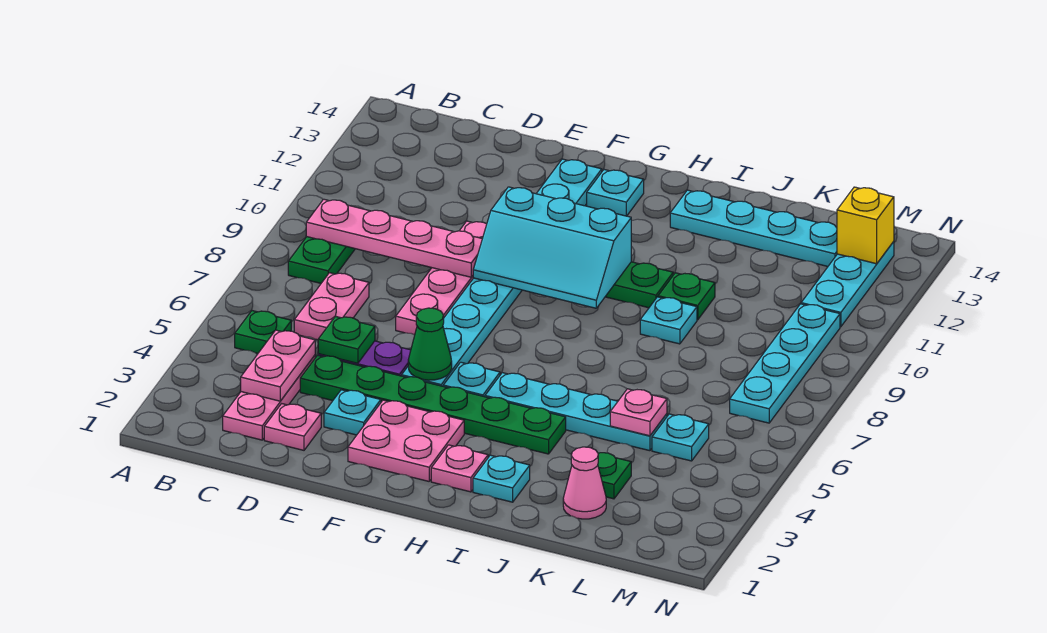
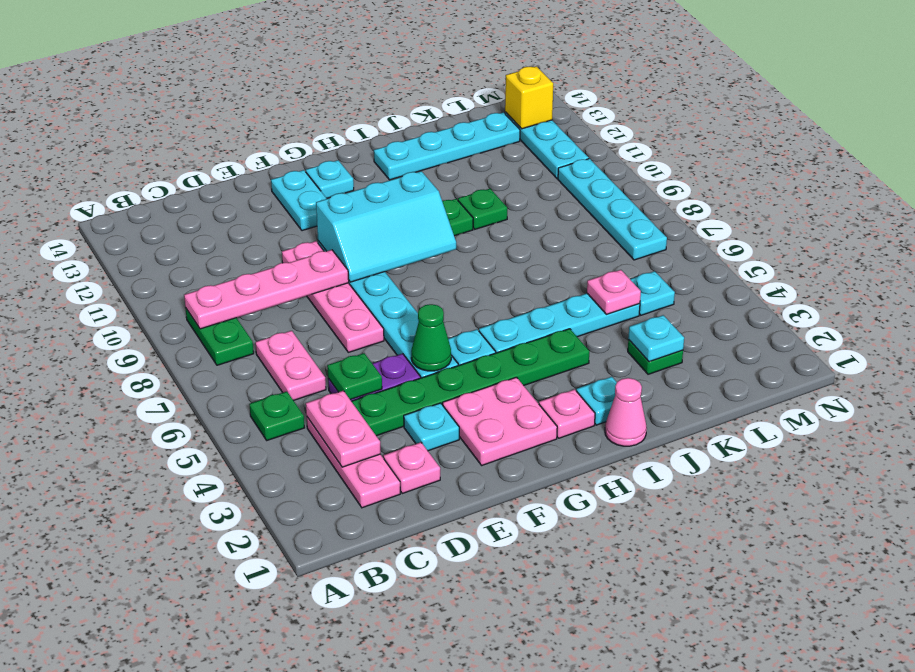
cyan 1x1 plate [640,297,697,344] -> cyan 1x1 plate moved to [628,315,684,362]
pink 1x1 cone [563,447,606,519] -> pink 1x1 cone moved to [605,378,647,446]

